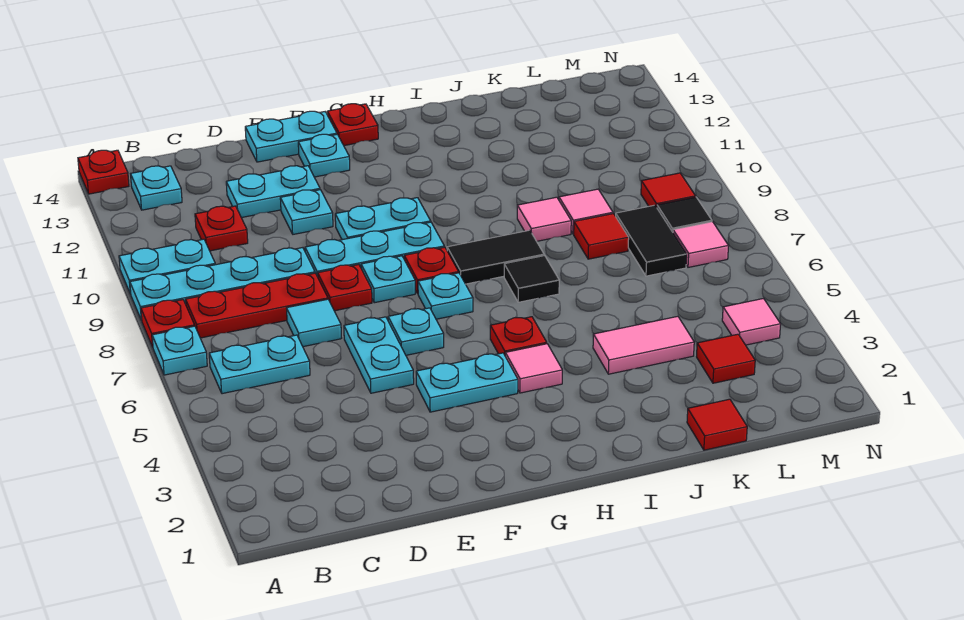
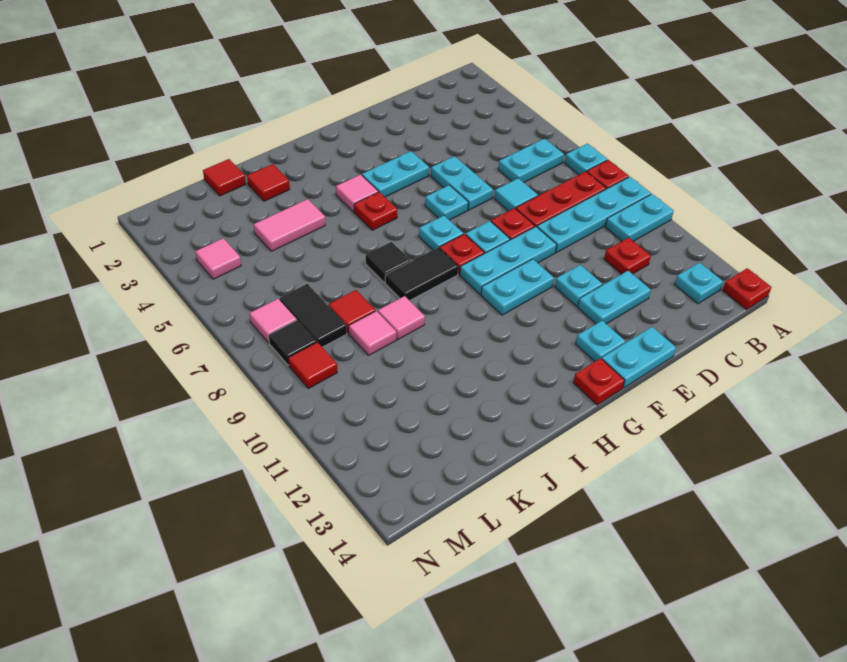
red 1x1 tile [697,334,755,383] -> red 1x1 tile moved to [247,164,290,201]

